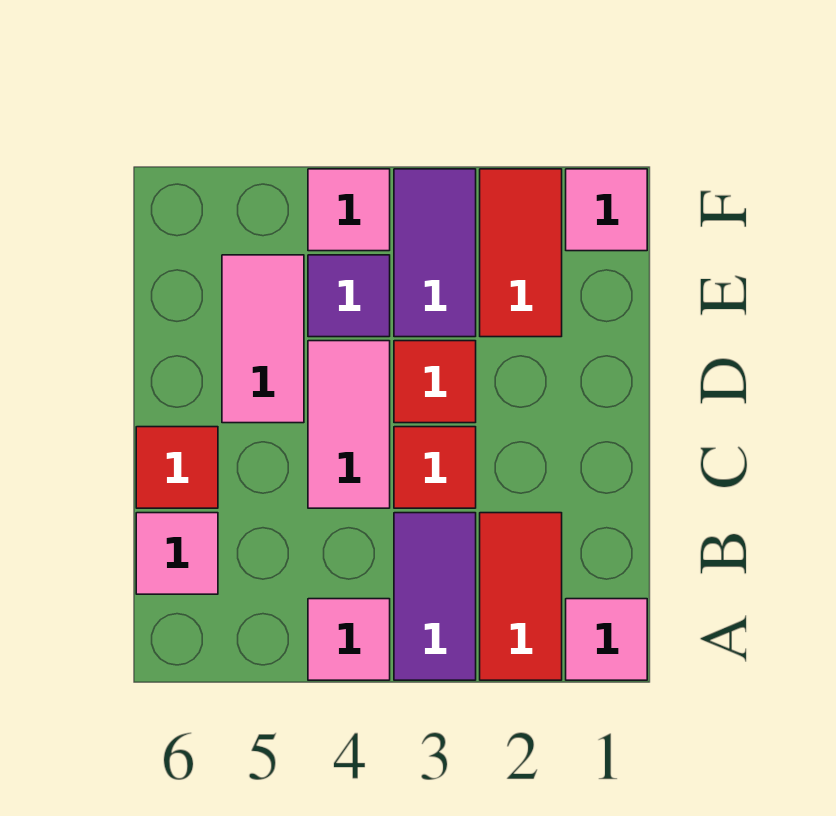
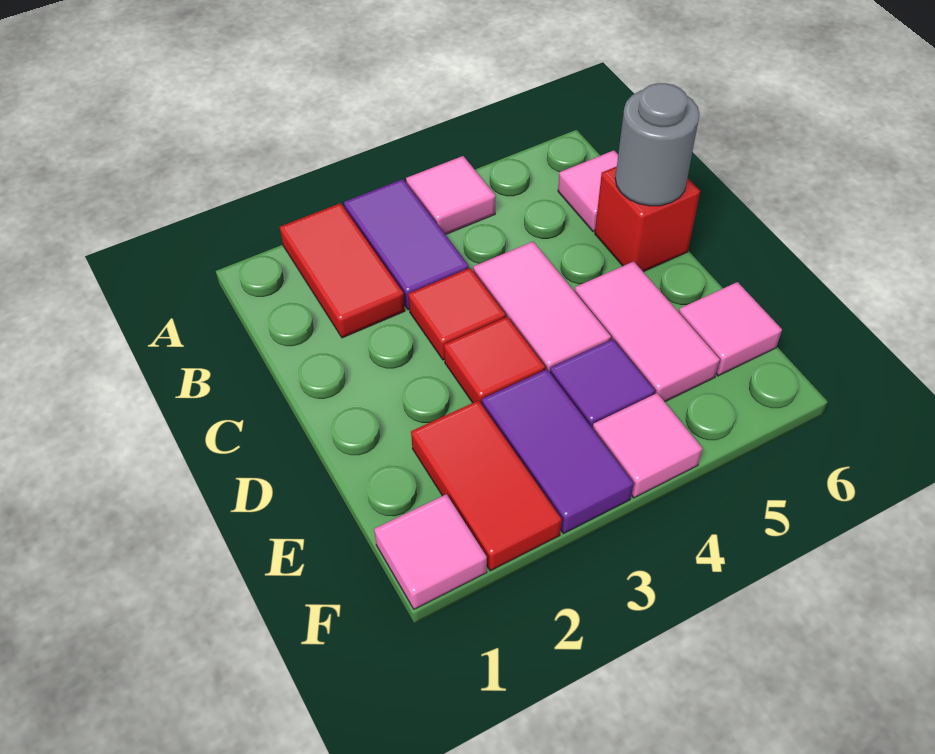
pink 1x1 tile [566,599,647,680] -> pink 1x1 tile moved to [679,282,782,376]
red 1x1 tile [136,427,218,508] -> red 1x1 brick [595,167,700,272]
none -> grey 1x1 round brick [615,83,700,206]

